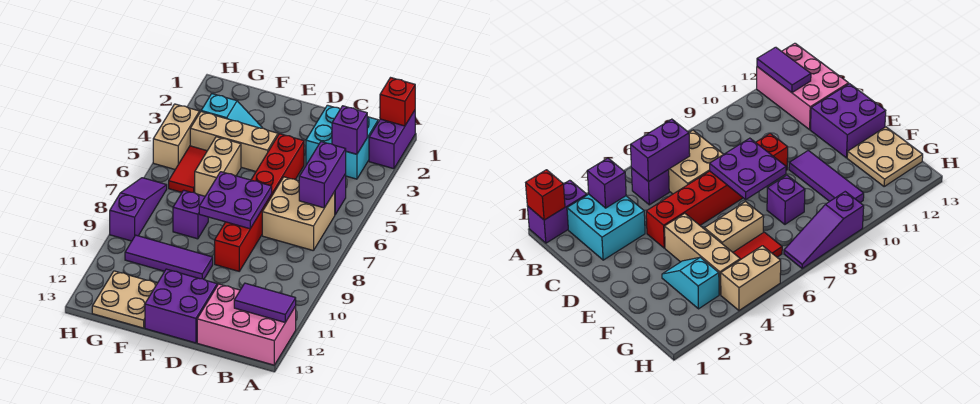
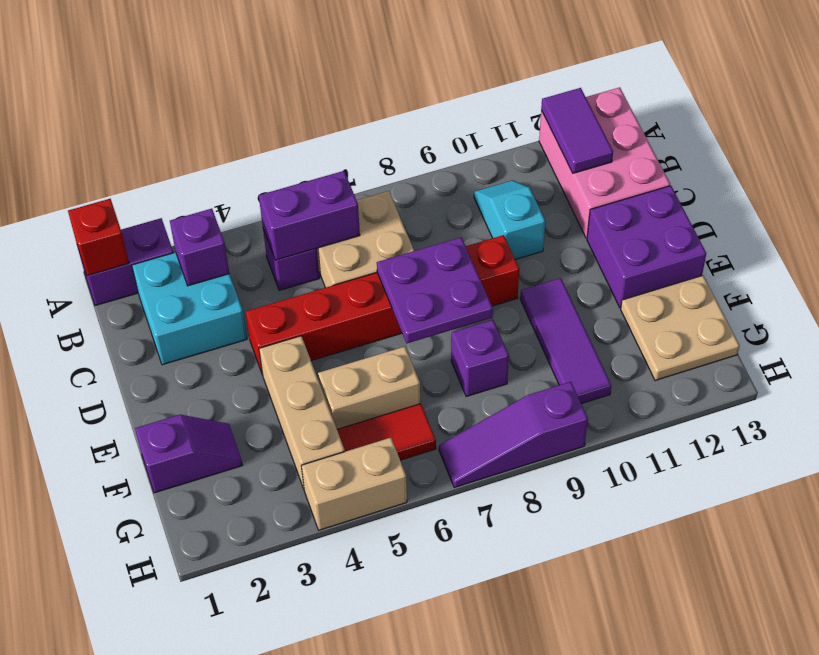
none -> purple 1x2 slope [135,415,242,493]
cyan 1x2 slope [201,94,262,128] -> cyan 1x2 slope moved to [474,180,545,260]

